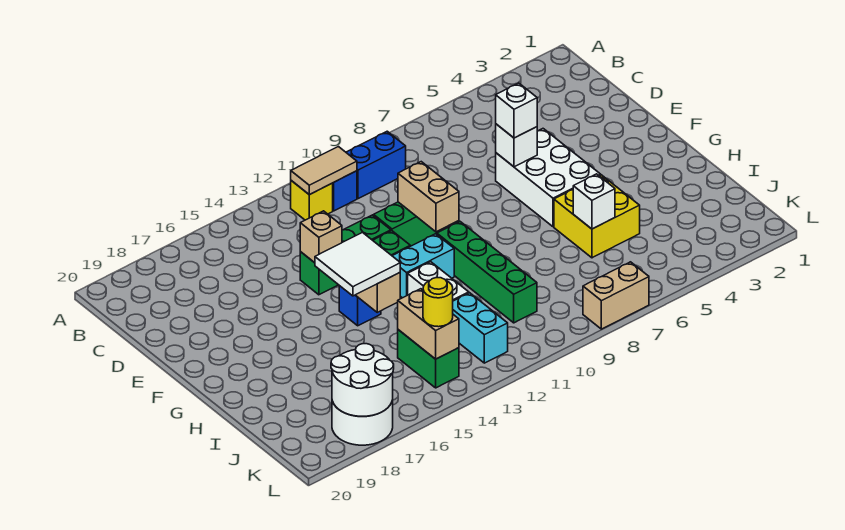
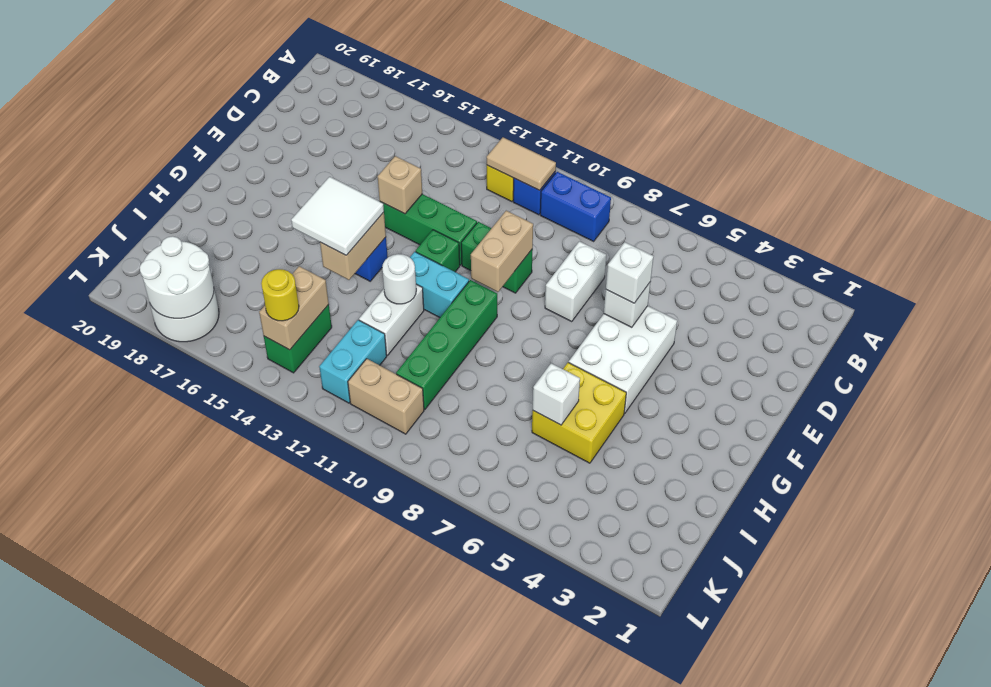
none -> white 1x2 brick [545,241,606,321]
none -> white 1x1 round brick [382,254,416,304]
tan 1x2 brick [583,262,649,329] -> tan 1x2 brick moved to [348,359,424,434]

